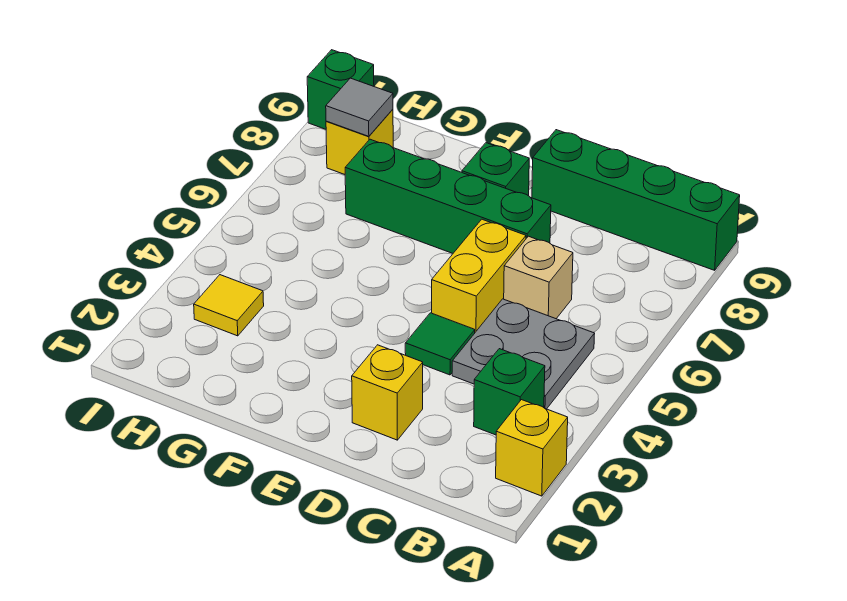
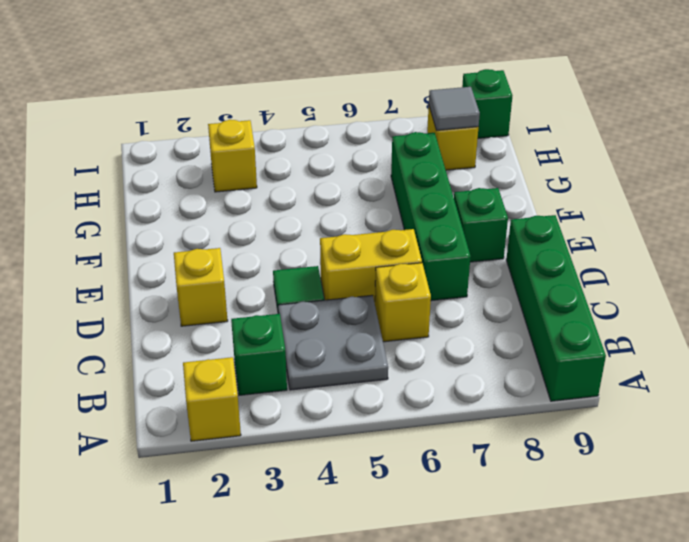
tan 1x1 brick [504,236,573,319] -> yellow 1x1 brick [375,263,431,342]
yellow 1x1 tile [194,275,264,336] -> yellow 1x1 brick [208,120,257,192]

